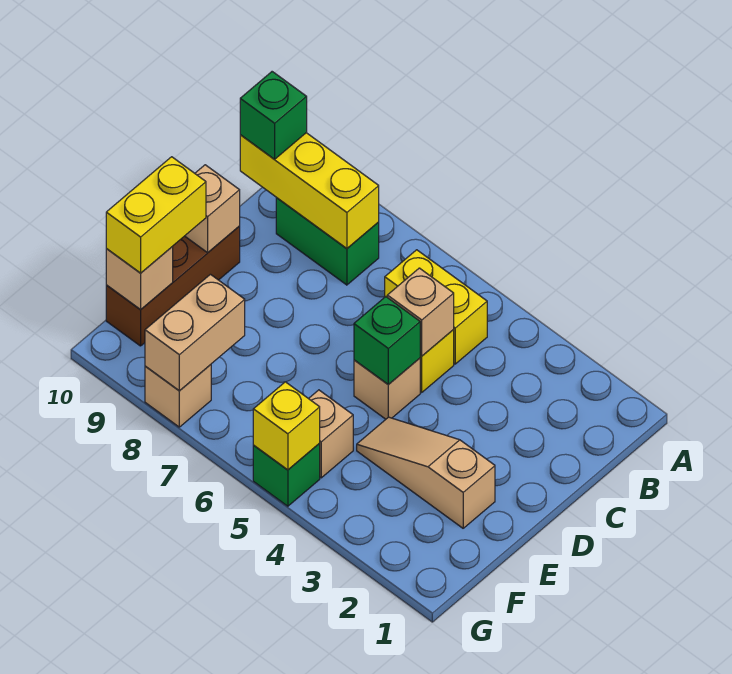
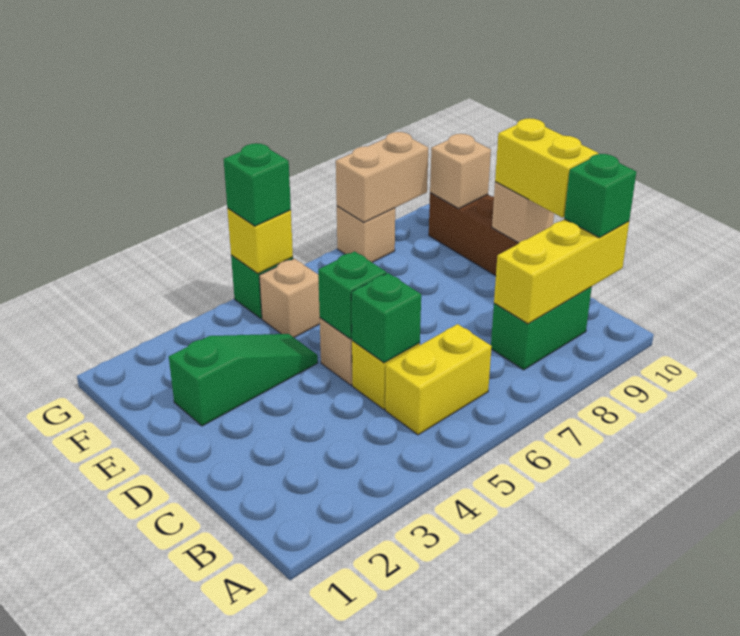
tan 1x1 brick [387,268,454,356] -> green 1x1 brick [351,273,421,363]
tan 1x3 slope [357,417,495,528] -> green 1x3 slope [169,334,318,426]
yellow 1x2 brick [106,157,206,273] -> yellow 1x2 brick moved to [495,118,598,218]
tan 1x2 brick [145,274,245,391] -> tan 1x2 brick turned to [336,132,428,222]
none -> green 1x1 brick [224,143,291,226]

